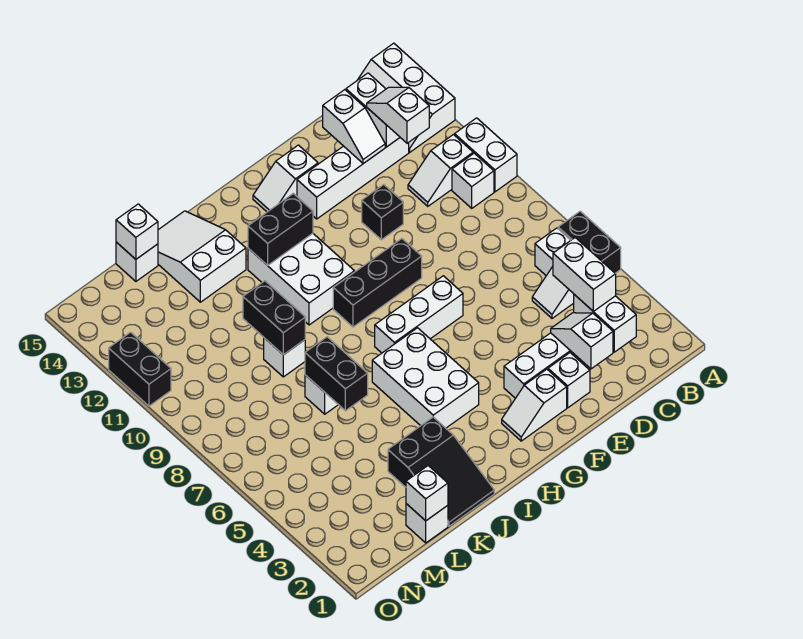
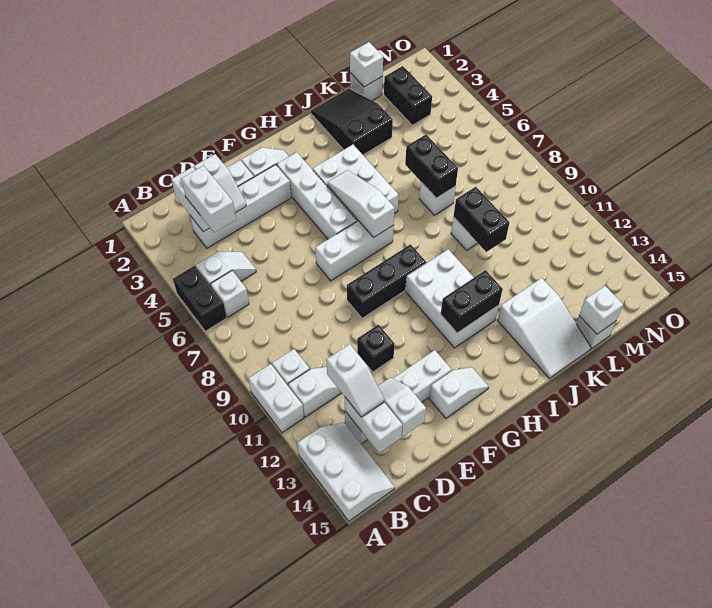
none -> white 1x4 brick [277,152,357,239]
none -> white 1x3 slope [327,170,395,238]
black 1x2 brick [109,332,171,406] -> black 1x2 brick moved to [384,66,432,125]

